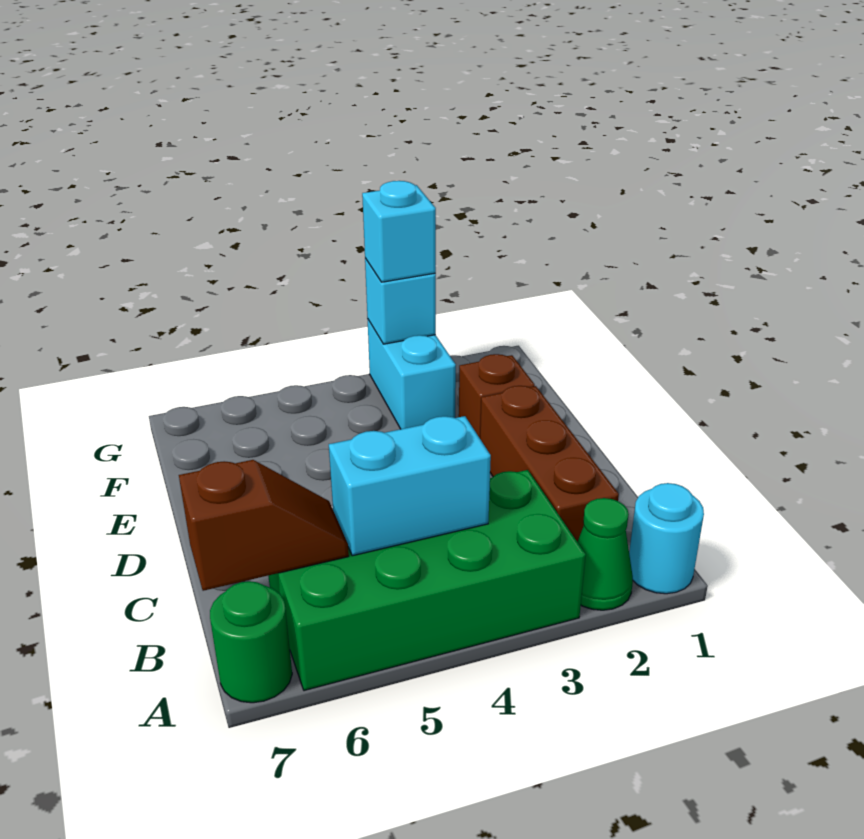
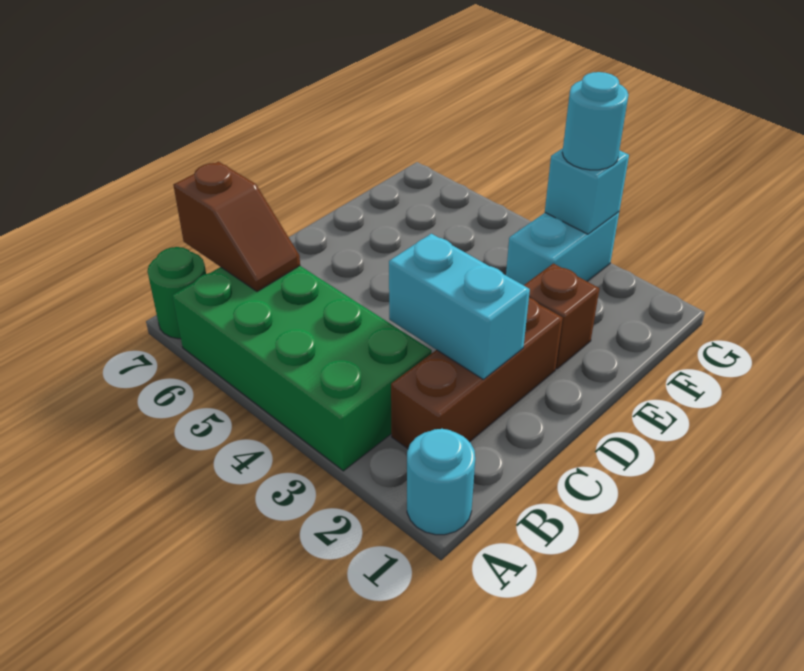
green 1x1 cone [578,498,633,610] -> none
cyan 1x2 brick [329,416,491,556] -> cyan 1x2 brick moved to [389,234,530,379]
cyan 1x1 brick [362,181,436,282] -> cyan 1x1 round brick [562,72,629,170]

